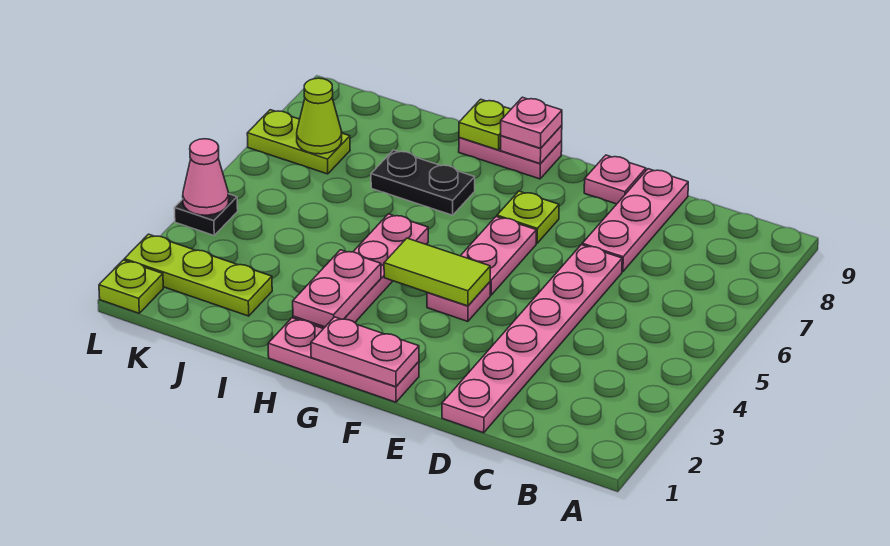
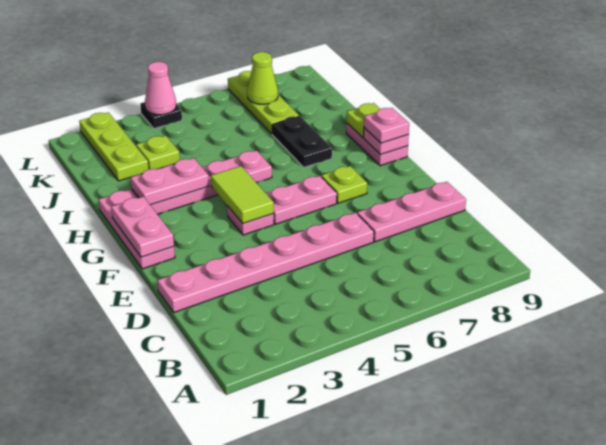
pink 1x1 plate [584,155,646,204] -> none
lime 1x2 plate [247,110,350,174] -> lime 1x3 plate [228,71,299,134]
lime 1x1 plate [99,260,163,313] -> lime 1x1 plate moved to [136,136,180,169]

